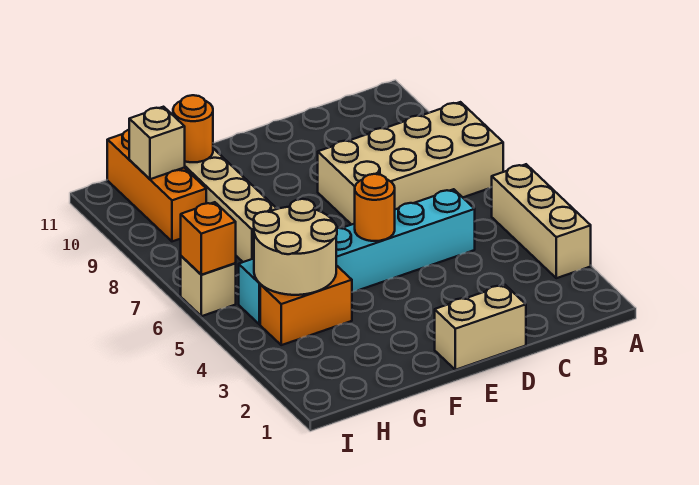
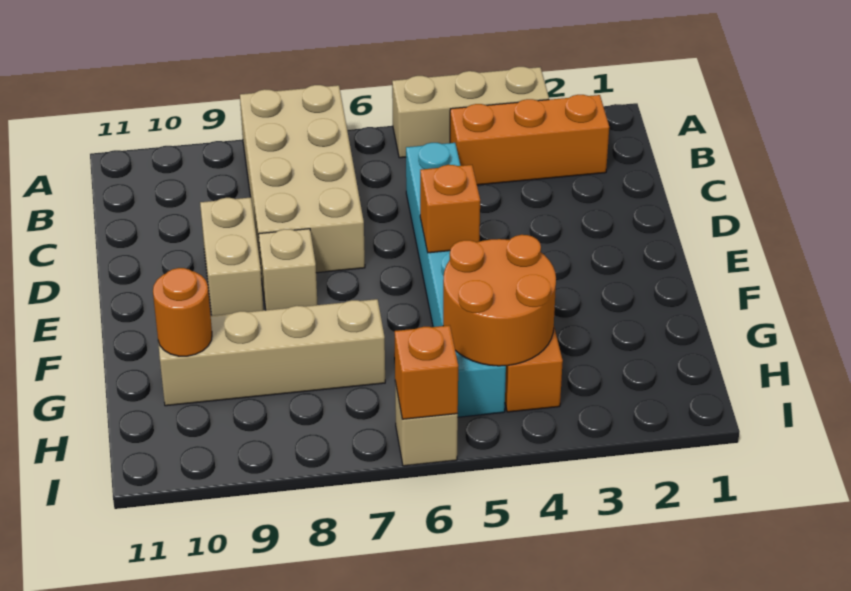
tan 1x2 brick [435,285,526,370] -> tan 1x2 brick moved to [200,197,263,316]
orange 1x1 round brick [355,174,395,241] -> orange 1x1 brick [420,165,480,253]
tan 2x2 round brick [254,199,337,295] -> orange 2x2 round brick [443,235,556,366]
orange 1x3 brick [107,130,206,241] -> orange 1x3 brick moved to [450,95,609,185]
tan 1x1 brick [129,107,185,179] -> tan 1x1 brick moved to [259,229,318,310]

